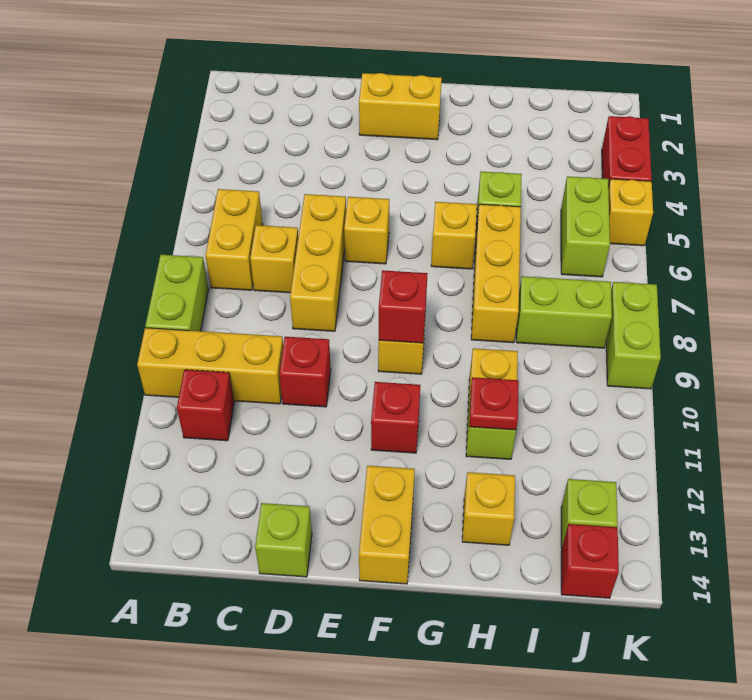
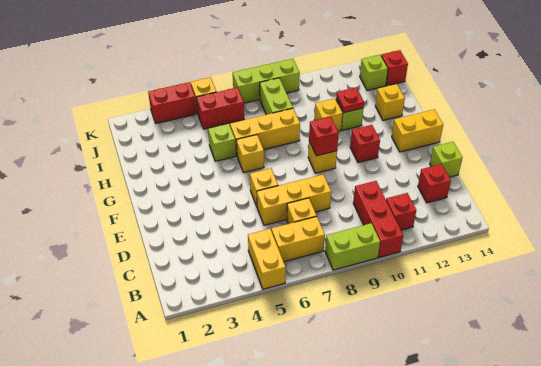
yellow 1x3 brick [137,328,283,404] -> red 1x3 brick [353,181,403,258]
red 1x1 brick [279,337,331,407] -> red 1x1 brick moved to [418,164,451,203]
yellow 1x2 brick [359,73,442,140] -> yellow 1x2 brick moved to [248,229,286,289]
lime 1x2 brick [561,176,610,277] -> red 1x2 brick [196,88,244,129]
lime 1x2 brick [606,282,661,389] -> lime 1x3 brick [233,59,300,103]

